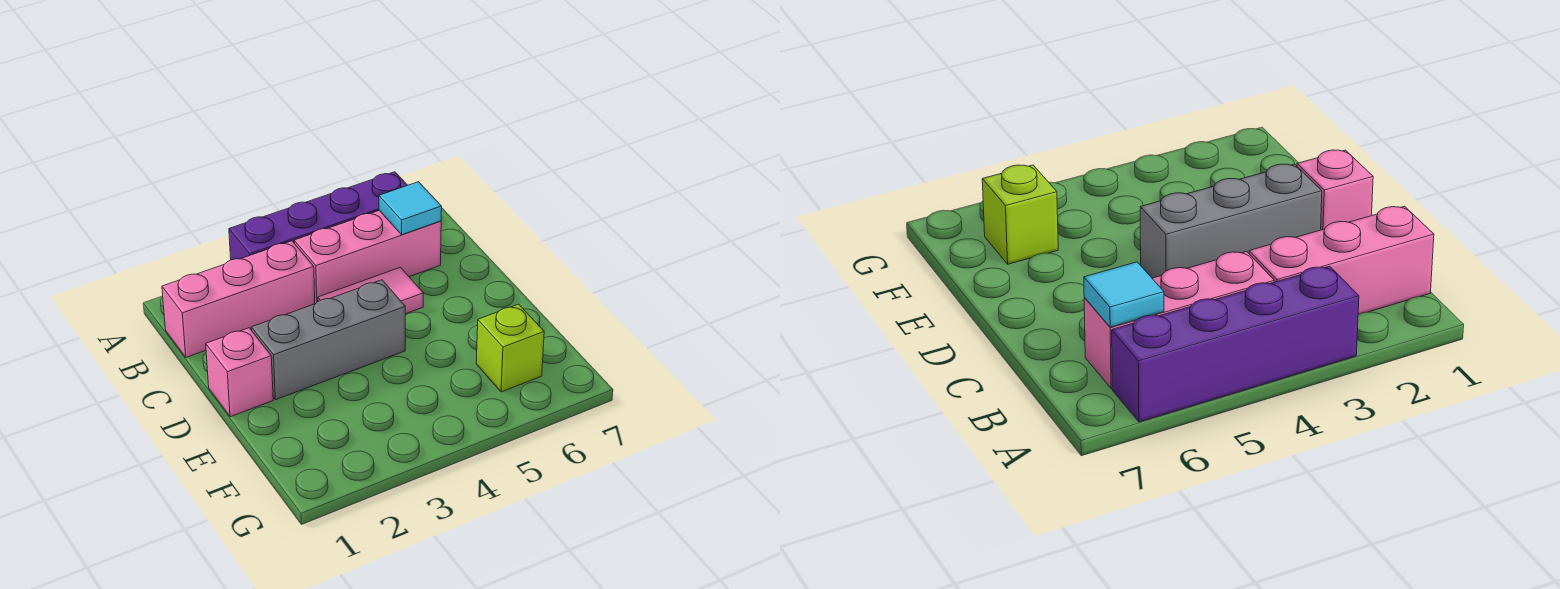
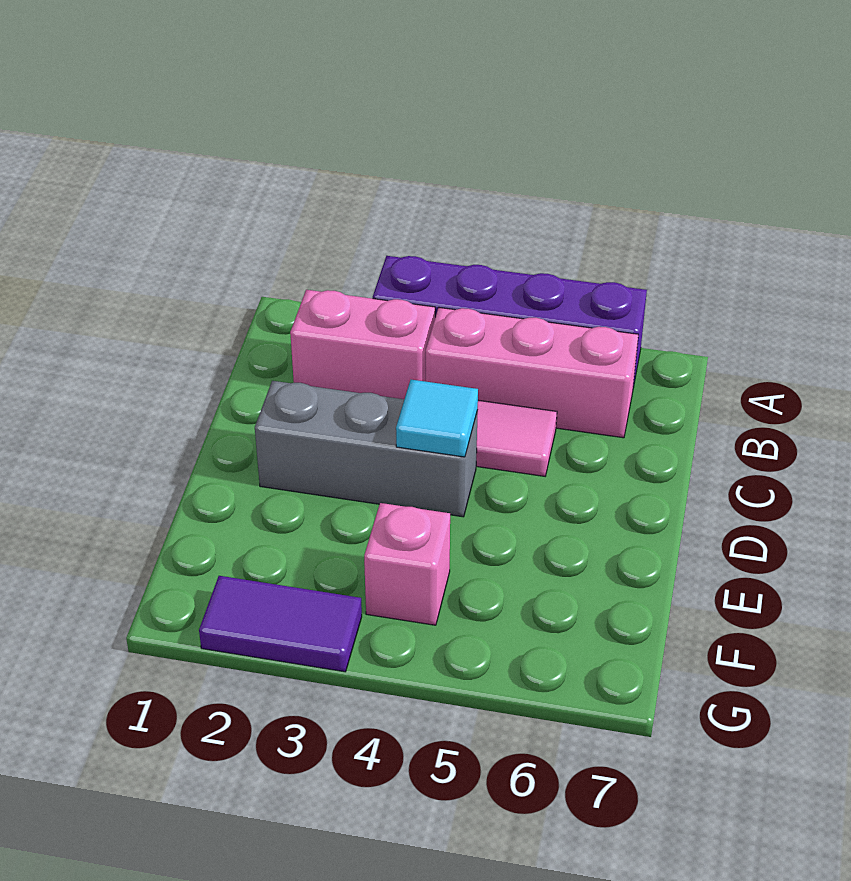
pink 1x3 brick [162,241,315,357] -> pink 1x2 brick [290,290,435,399]
cyan 1x1 tile [379,182,442,235] -> cyan 1x1 tile moved to [396,380,478,457]
pink 1x1 brick [206,328,273,417] -> pink 1x1 brick moved to [364,503,450,625]
lime 1x1 brick [476,304,544,392] -> none
none -> purple 1x2 tile [199,576,362,672]

